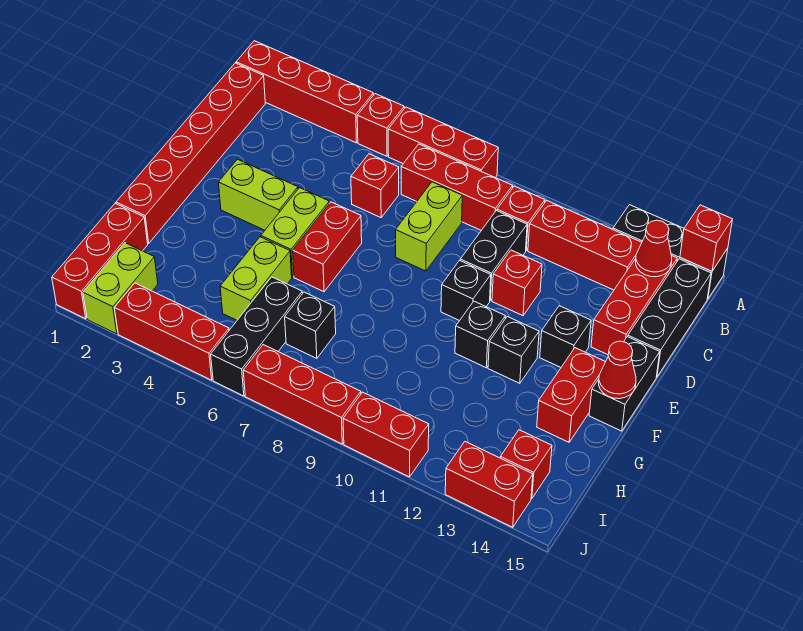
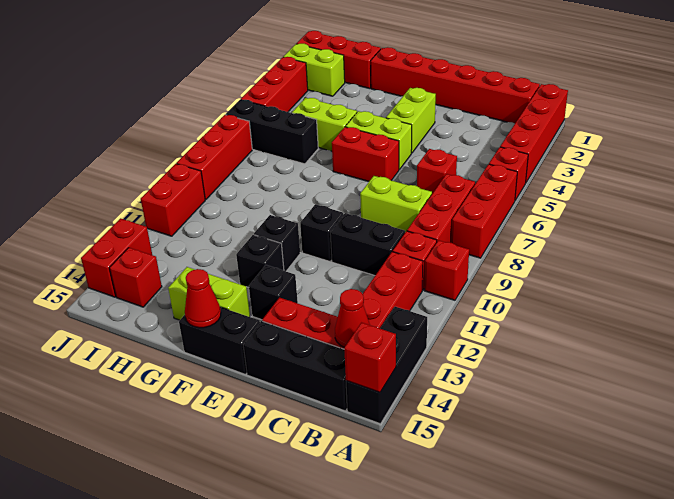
red 1x1 brick [492,250,542,316] -> red 1x1 brick moved to [424,240,469,300]
red 1x2 brick [537,348,605,442] -> lime 1x2 brick [168,267,250,320]
black 1x1 brick [285,292,336,358] -> none

